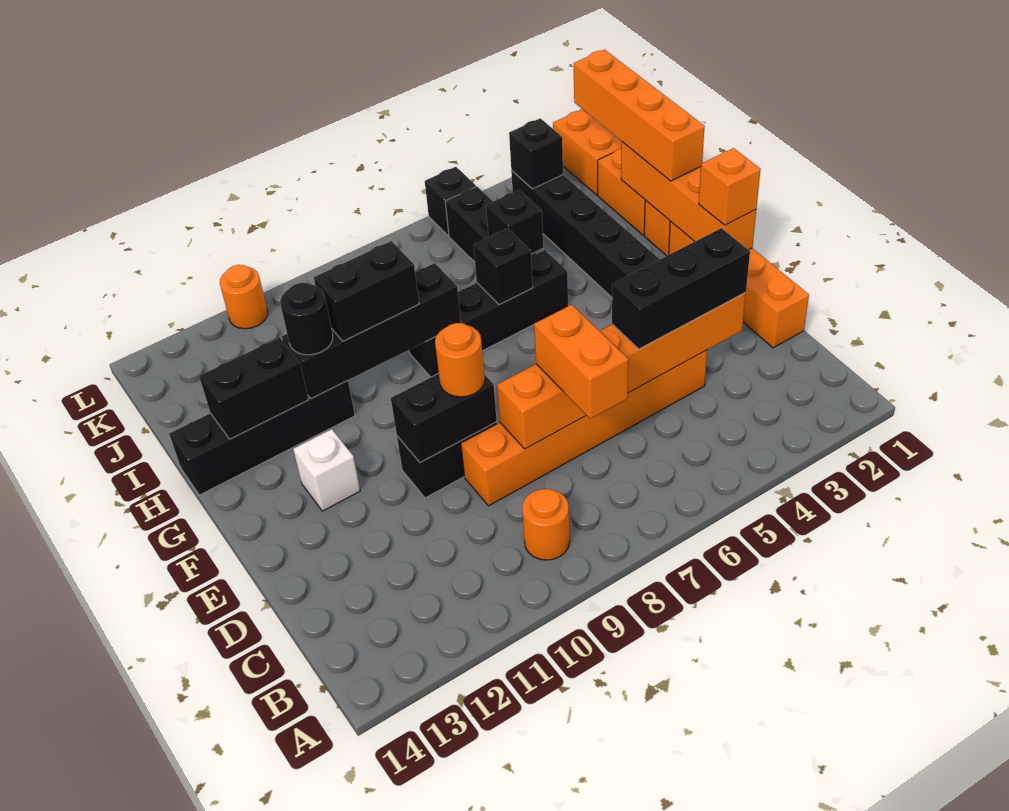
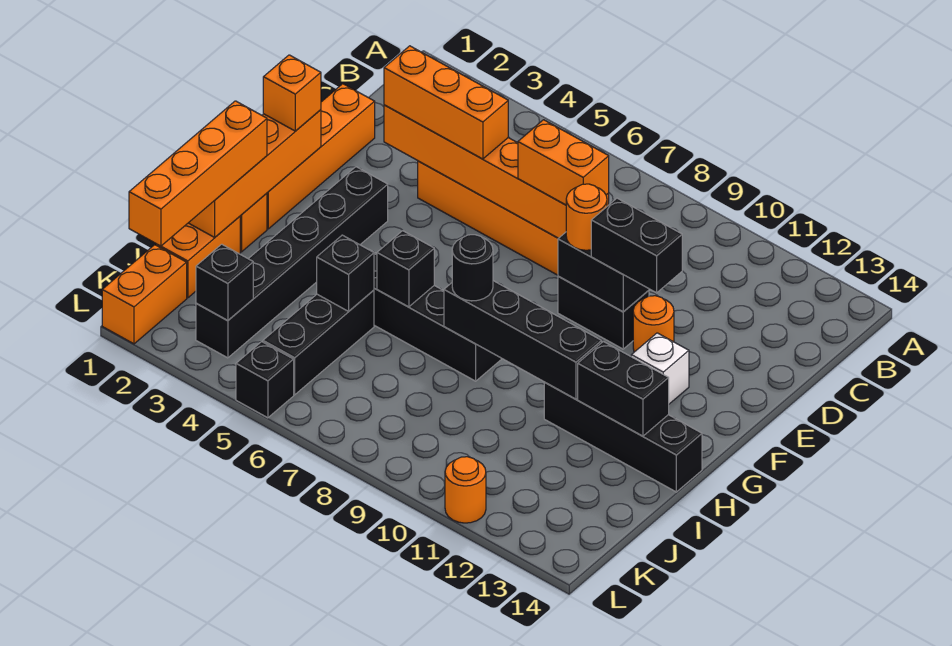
orange 1x1 round brick [522,489,570,560] -> orange 1x1 round brick moved to [633,296,674,352]
orange 1x2 brick [534,305,628,419] -> orange 1x2 brick turned to [518,120,609,205]
black 1x3 brick [612,228,750,349] -> orange 1x3 brick [384,46,508,159]
black 1x2 brick [314,241,419,341] -> black 1x2 brick moved to [591,198,682,293]
black 1x1 round brick [280,283,333,355] -> black 1x1 round brick moved to [452,235,493,301]

